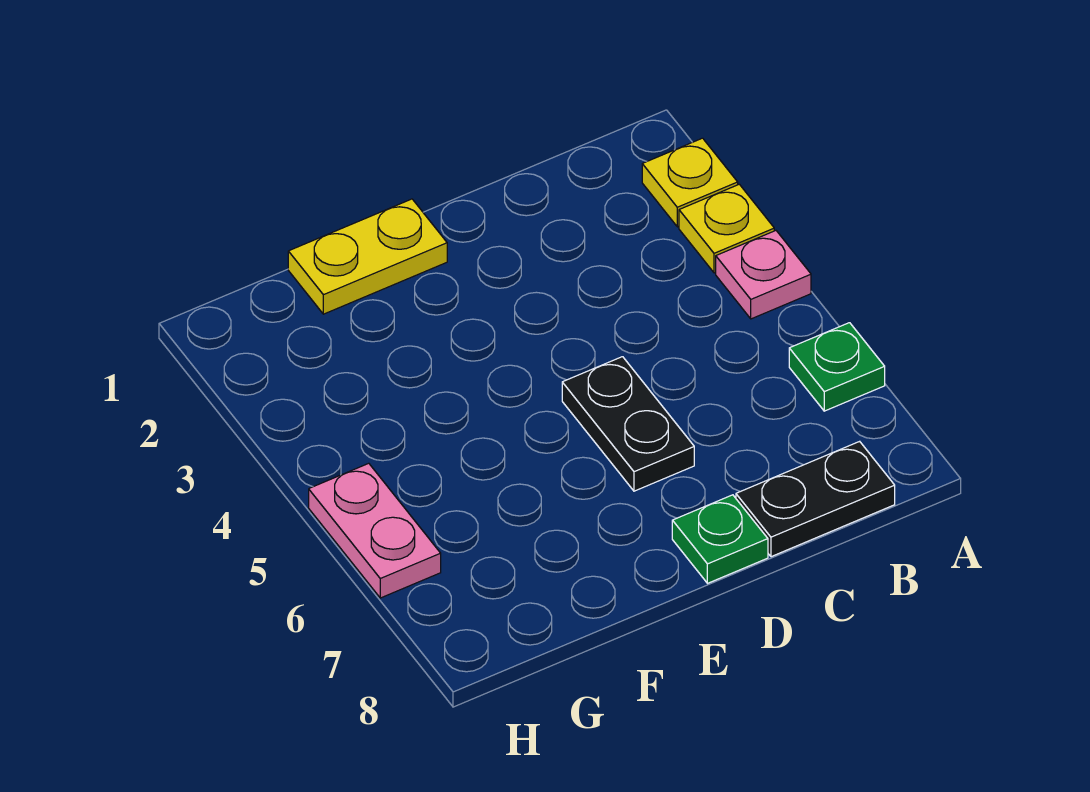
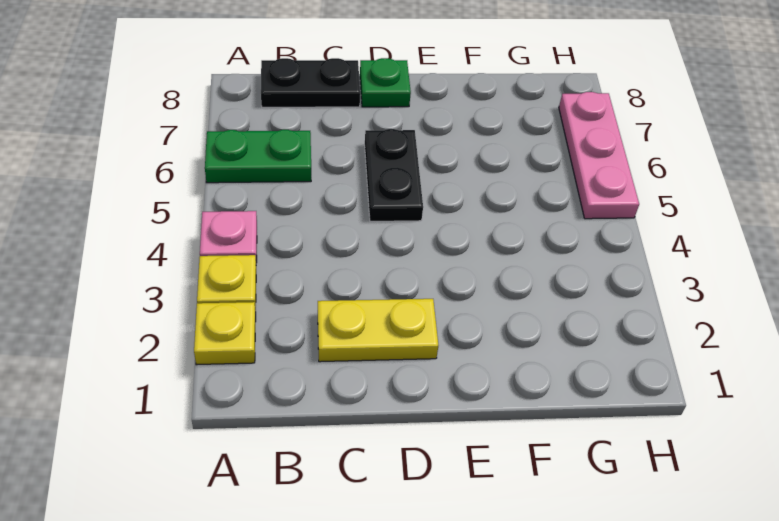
green 1x1 plate [789,323,885,411] -> green 1x2 plate [205,130,311,183]
yellow 1x2 plate [288,199,447,314] -> yellow 1x2 plate moved to [318,299,438,362]
pink 1x2 plate [309,463,441,598] -> pink 1x3 plate [559,92,639,219]

